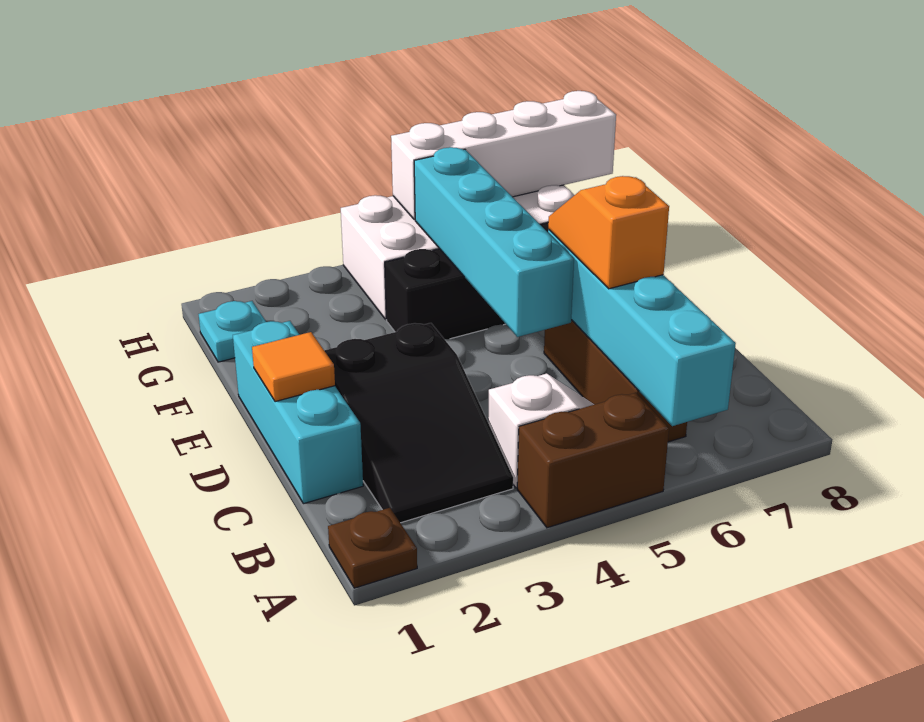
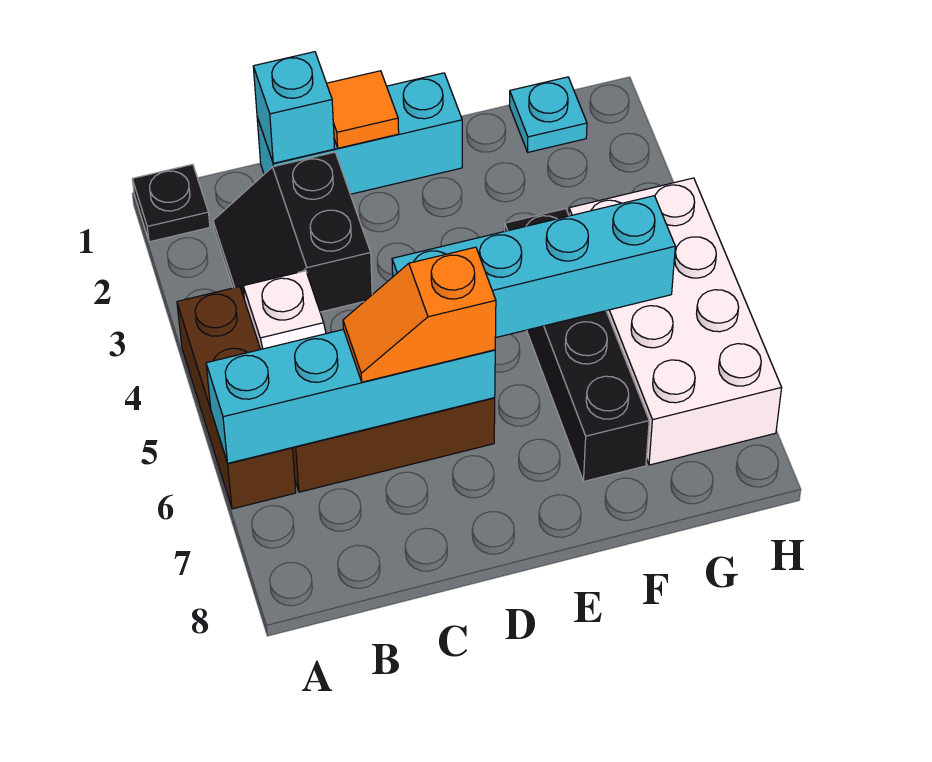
brown 1x1 plate [328,508,417,588] -> black 1x1 plate [132,164,210,242]
brown 1x2 brick [517,393,669,528] -> brown 1x3 brick [177,287,296,509]
black 2x3 slope [324,323,513,523] -> black 2x2 slope [213,152,372,312]
none -> cyan 1x1 brick [253,52,335,163]
orange 1x2 slope [548,176,669,289] -> orange 1x2 slope turned to [343,247,496,382]
white 1x4 brick [391,91,616,220] -> none

